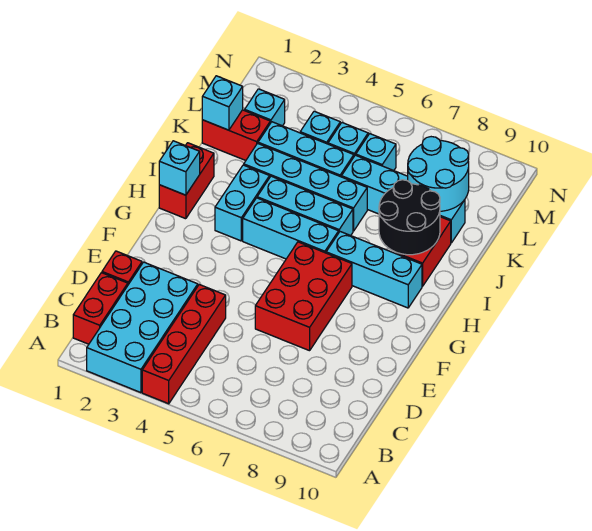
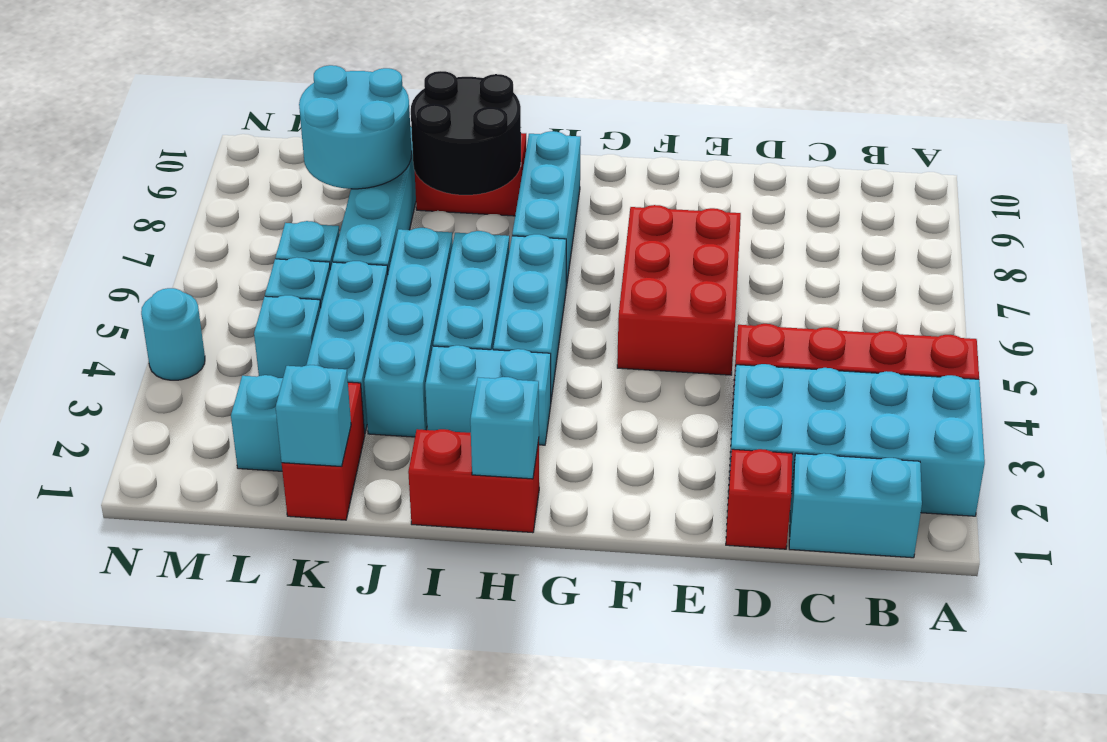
red 1x2 brick [73,273,128,344] -> cyan 1x2 brick [789,453,922,558]
red 2x3 brick [255,242,352,351] -> red 2x3 brick turned to [617,205,741,375]
none -> cyan 1x1 round brick [141,288,205,380]

